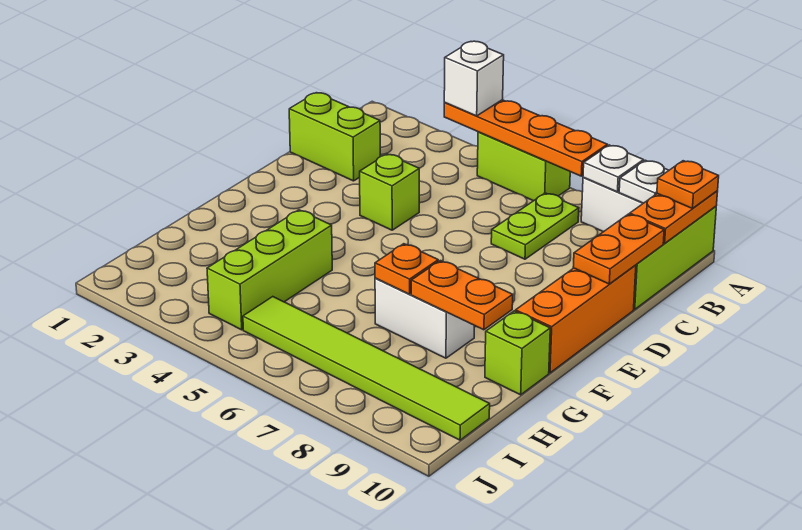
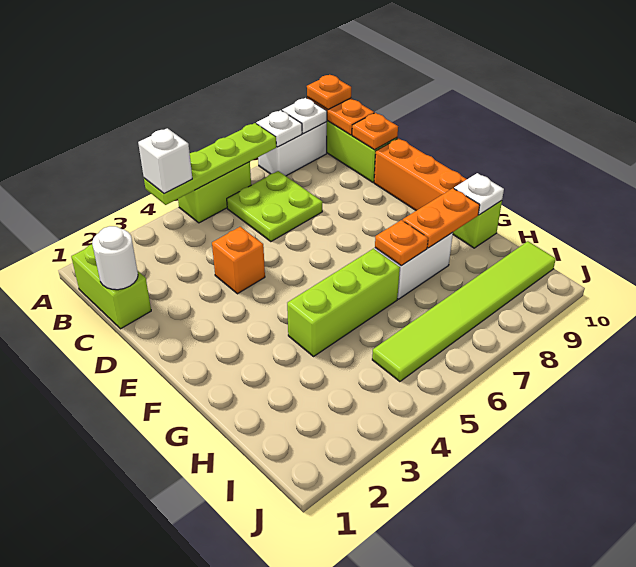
orange 1x4 plate [444,100,607,176] -> lime 1x4 plate [144,123,276,205]
lime 1x2 plate [491,193,579,259] -> lime 2x2 plate [227,171,322,242]
lime 1x2 brick [289,93,380,181] -> lime 1x2 brick turned to [71,244,151,329]
none -> white 1x1 round brick [92,226,138,290]
orange 1x2 plate [573,214,664,284] -> orange 1x1 plate [352,113,398,150]
lime 1x1 brick [360,154,419,230] -> orange 1x1 brick [212,227,265,294]
lime 1x3 brick [207,210,332,330] -> lime 1x3 brick turned to [287,249,400,356]
none -> white 1x1 plate [454,173,504,215]

